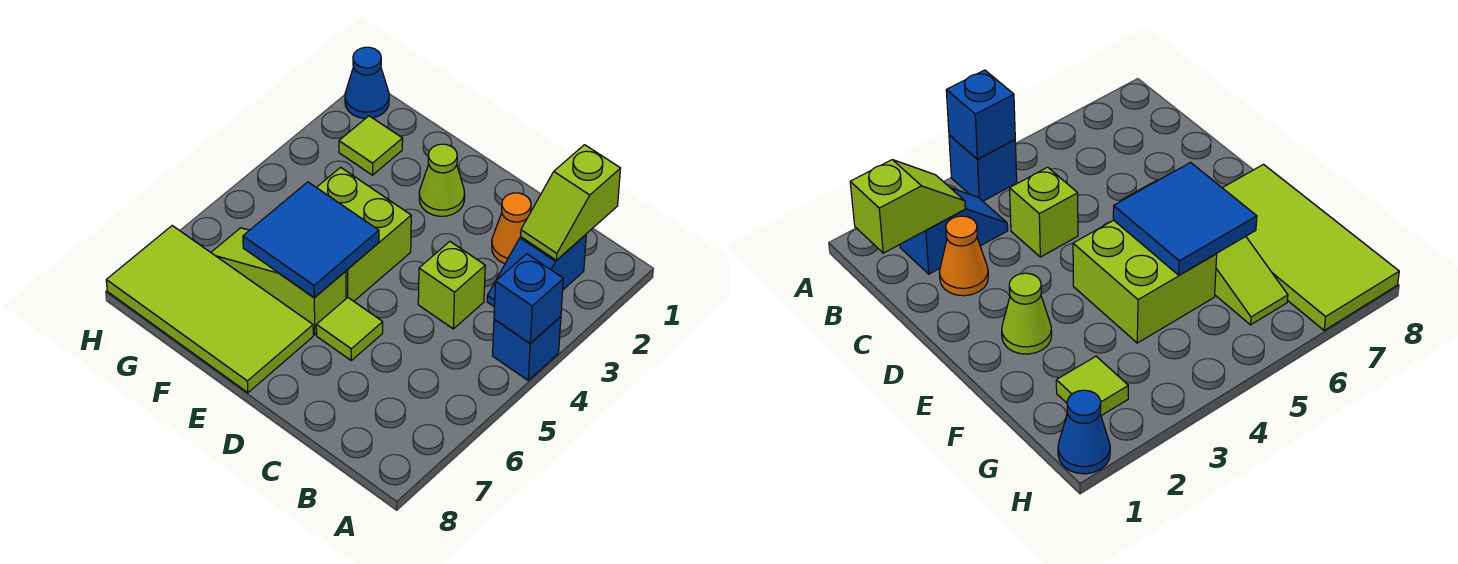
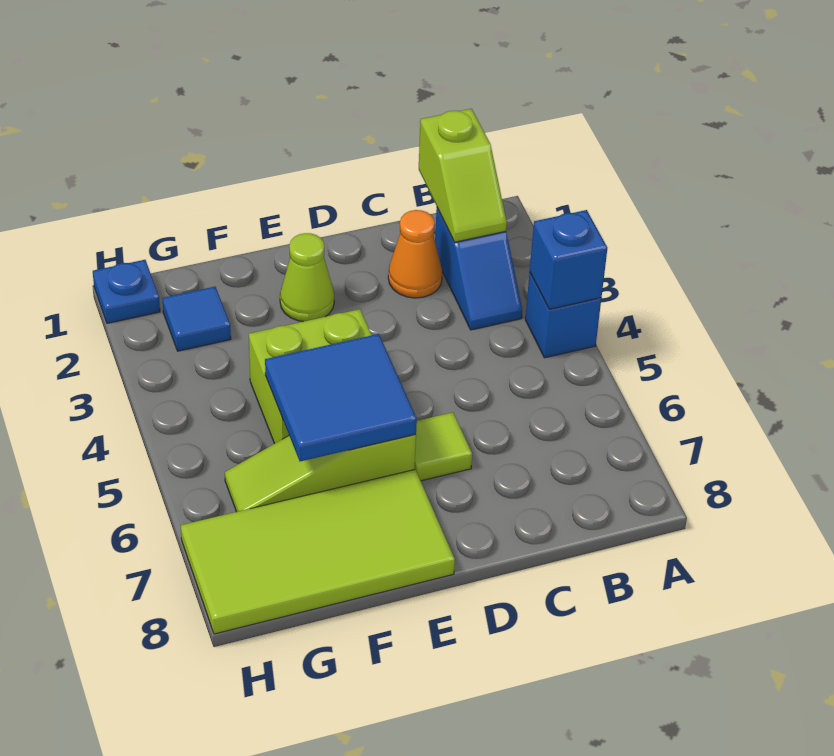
lime 1x1 brick [418,242,485,329] -> none
lime 1x1 tile [339,116,403,175] -> blue 1x1 tile [163,287,231,351]
blue 1x1 cone [345,47,389,119] -> blue 1x1 plate [93,260,160,323]

